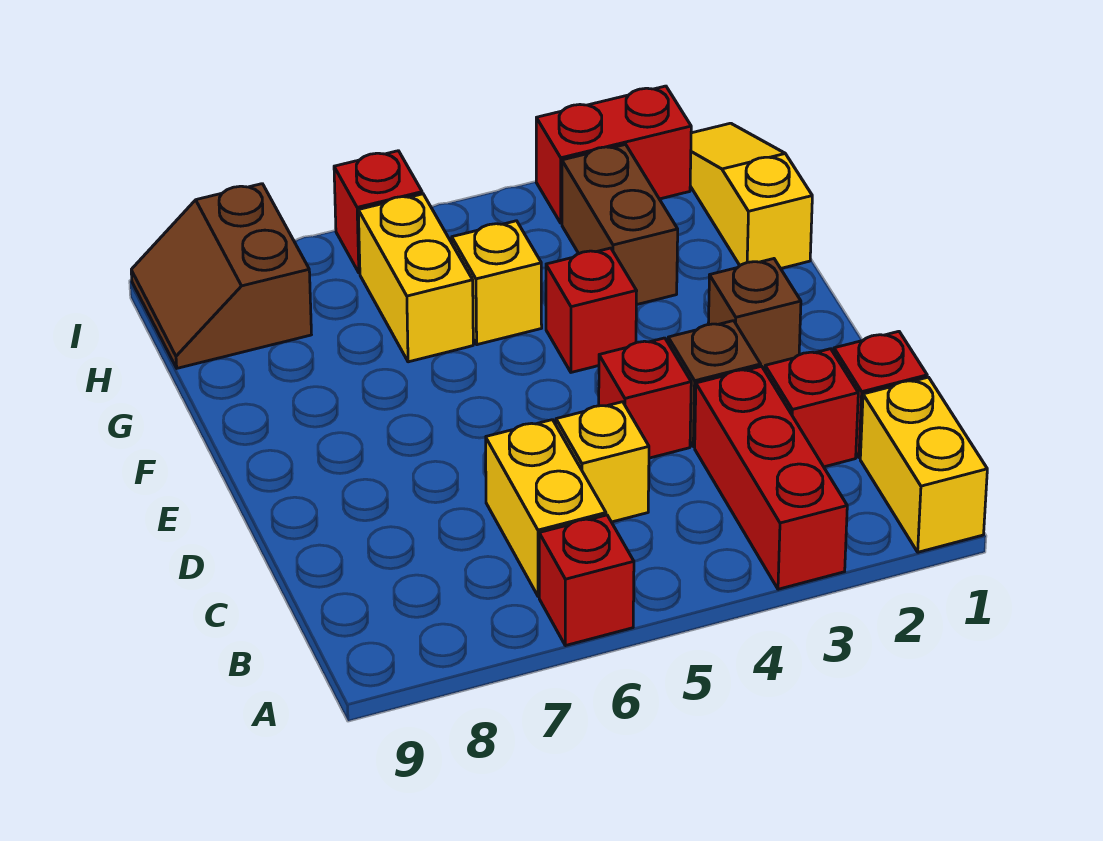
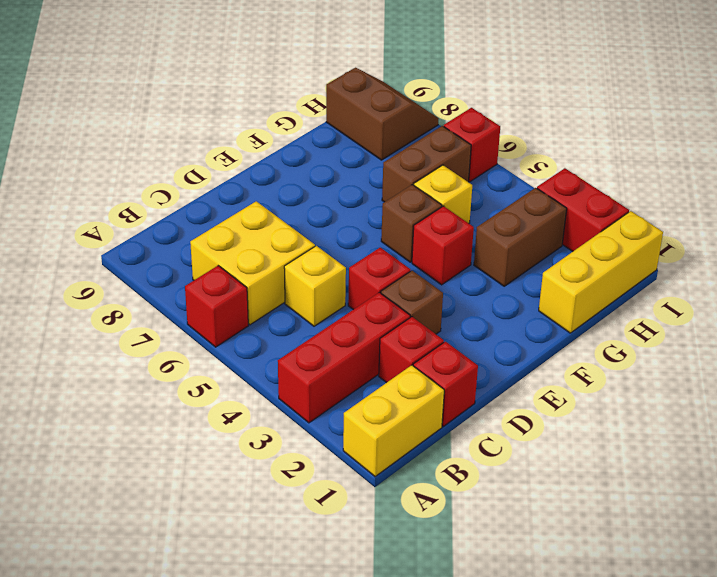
yellow 1x2 brick [486,420,606,596] -> yellow 2x2 brick [190,201,315,325]
brown 1x1 brick [708,259,801,370] -> brown 1x1 brick moved to [381,185,442,262]
yellow 1x3 slope [690,123,812,268] -> yellow 1x3 brick [539,211,663,333]
yellow 1x2 brick [358,194,473,362] -> brown 1x2 brick [382,126,471,202]
brown 2x2 slope [131,184,311,368] -> brown 2x2 slope turned to [326,68,439,160]

